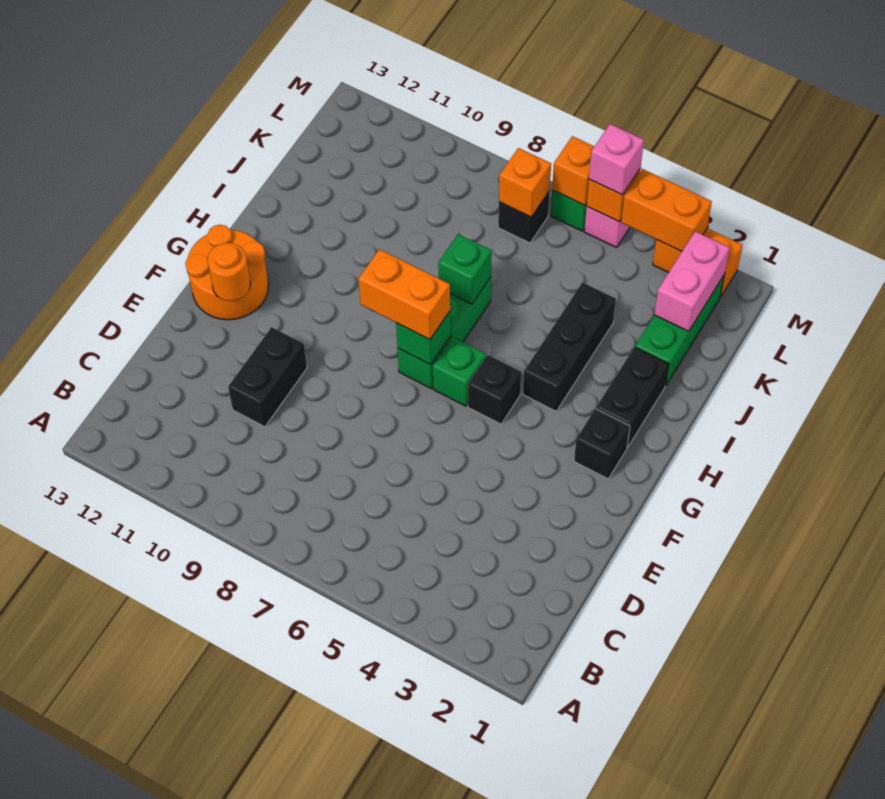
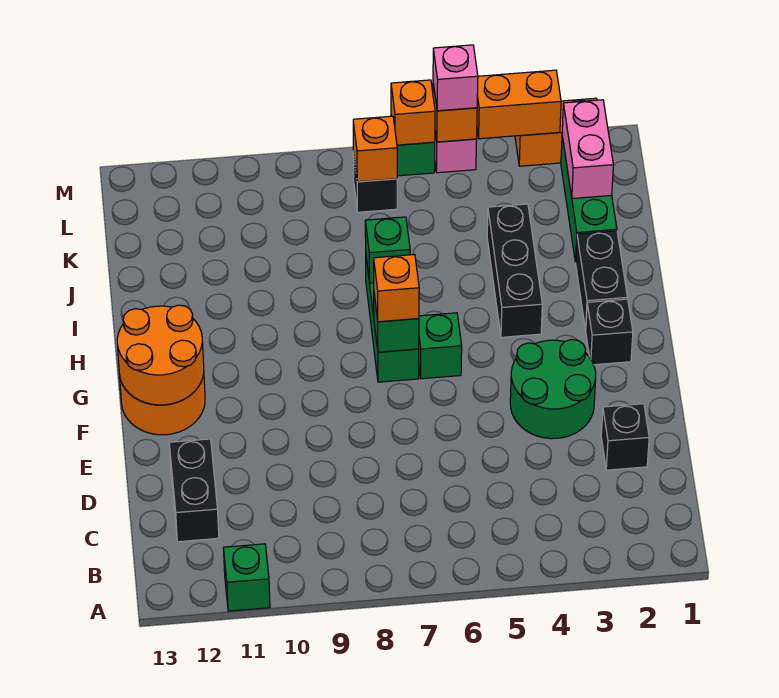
none -> green 1x1 brick [223,544,270,611]
black 1x2 brick [228,327,307,427] -> black 1x2 brick moved to [169,439,219,542]
none -> green 2x2 round brick [510,340,596,439]
orange 1x1 round brick [207,243,250,301] -> orange 2x2 round brick [117,305,204,405]
black 1x1 brick [468,355,521,424] -> black 1x1 brick moved to [601,404,649,470]
orange 1x2 brick [359,249,450,340] -> orange 1x1 brick [374,255,419,322]

